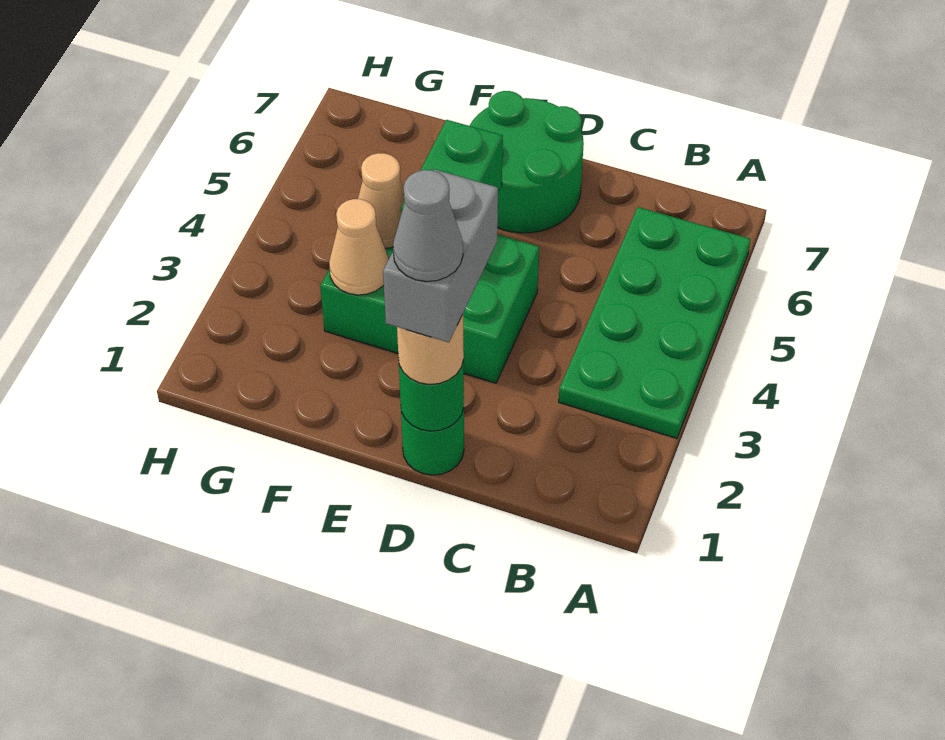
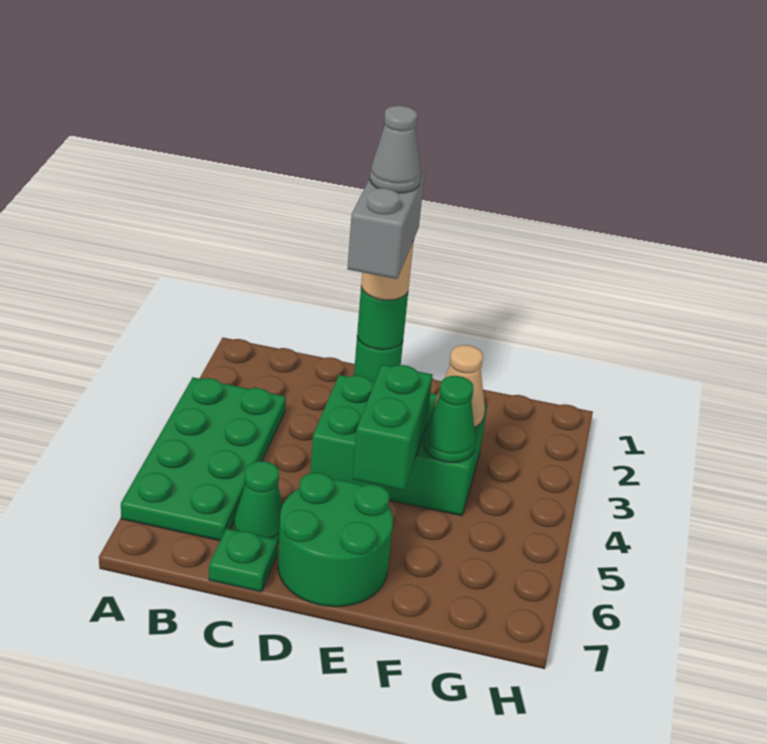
none -> green 1x1 cone [234,461,282,543]
none -> green 1x1 plate [209,528,278,592]
tan 1x1 cone [358,153,405,248] -> green 1x1 cone [423,376,476,463]

